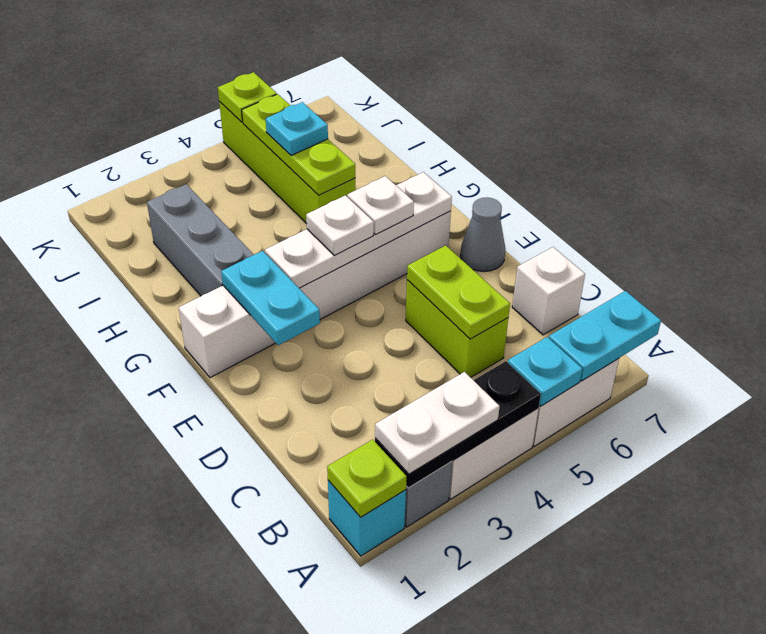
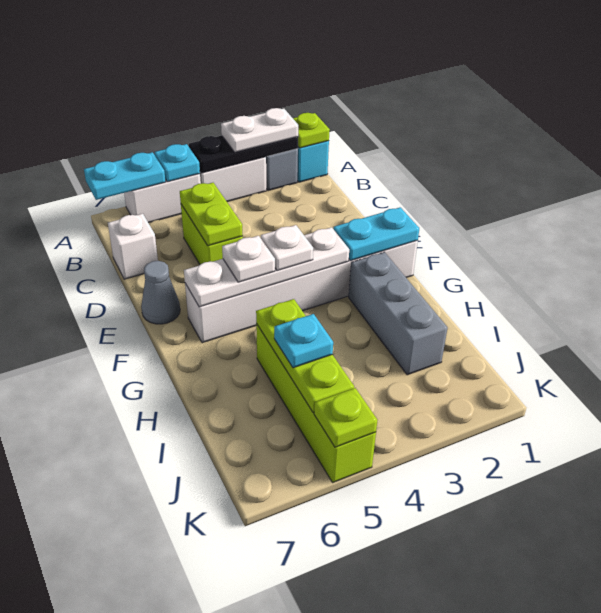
cyan 1x2 plate [221,251,320,345] -> cyan 1x2 plate turned to [333,207,419,261]

